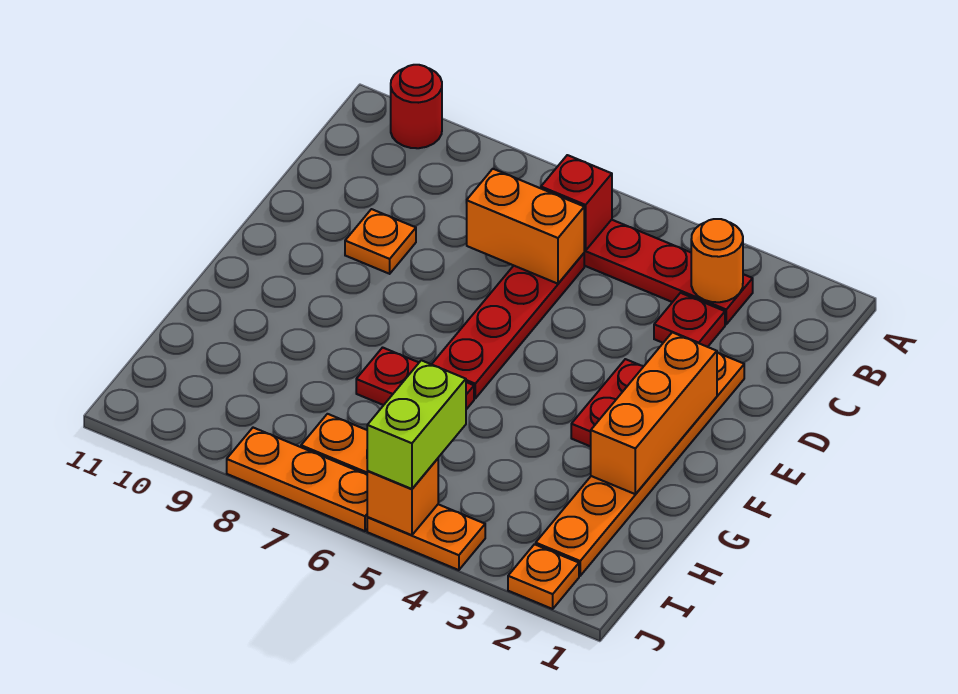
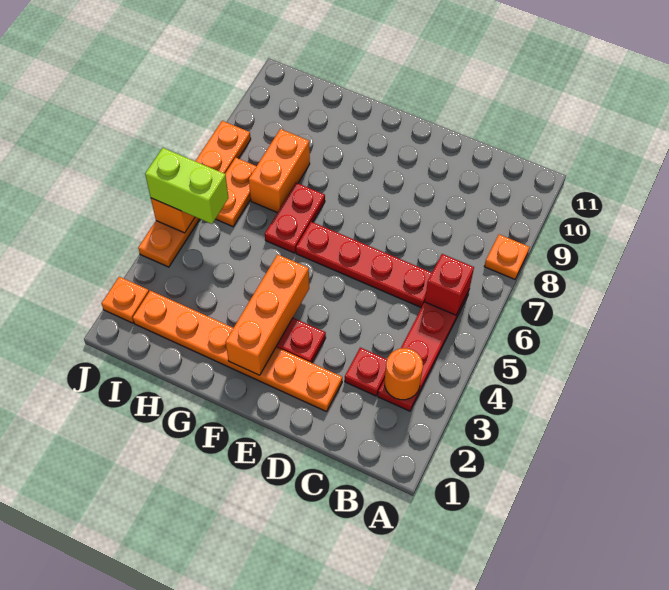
red 1x1 round brick [391,65,442,148] -> none
orange 1x2 brick [467,169,584,284] -> orange 1x2 brick moved to [249,129,310,213]
orange 1x1 plate [345,209,416,274] -> orange 1x1 plate moved to [484,234,529,279]
orange 1x3 brick [591,332,717,494] -> orange 1x3 brick turned to [225,254,309,375]

